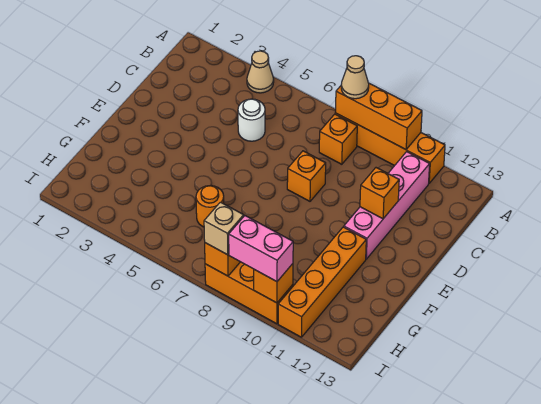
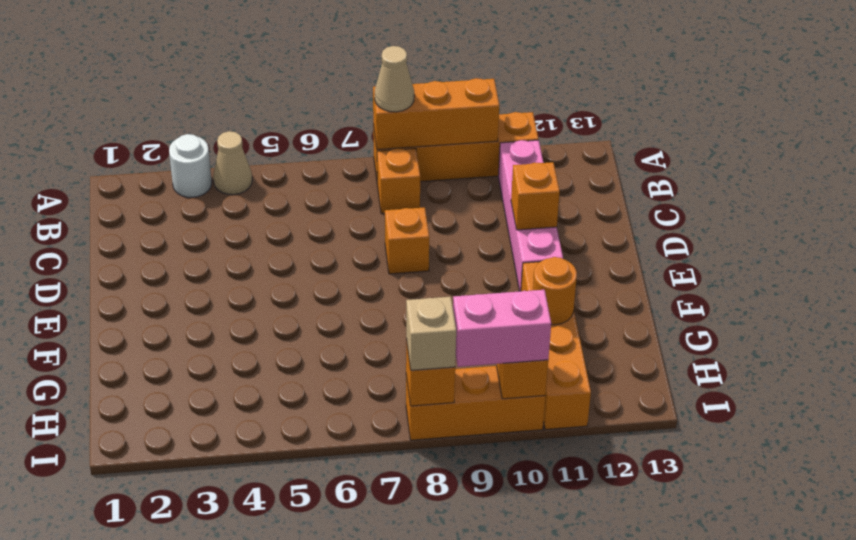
white 1x1 round brick [238,99,265,141] -> white 1x1 round brick moved to [169,134,212,197]
orange 1x1 round brick [196,186,224,227] -> orange 1x1 round brick moved to [533,257,577,325]

